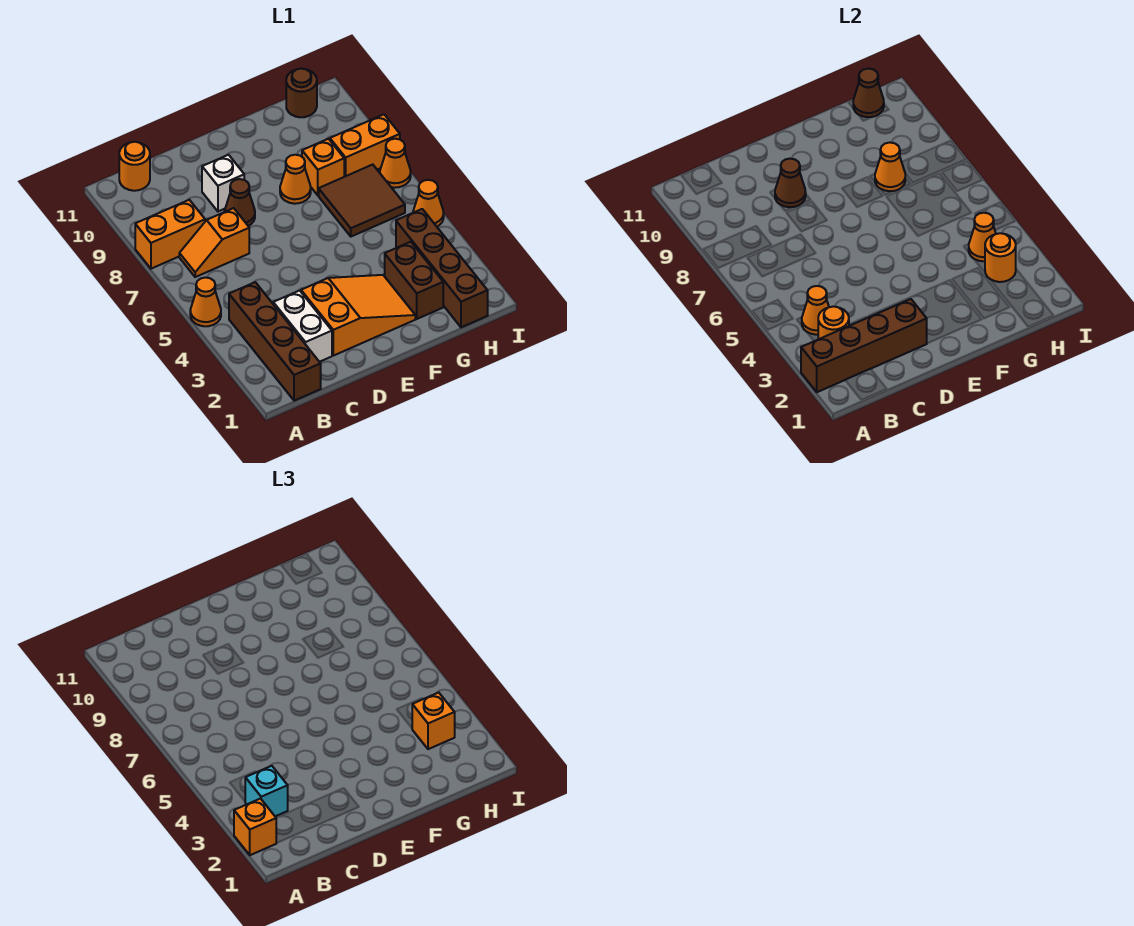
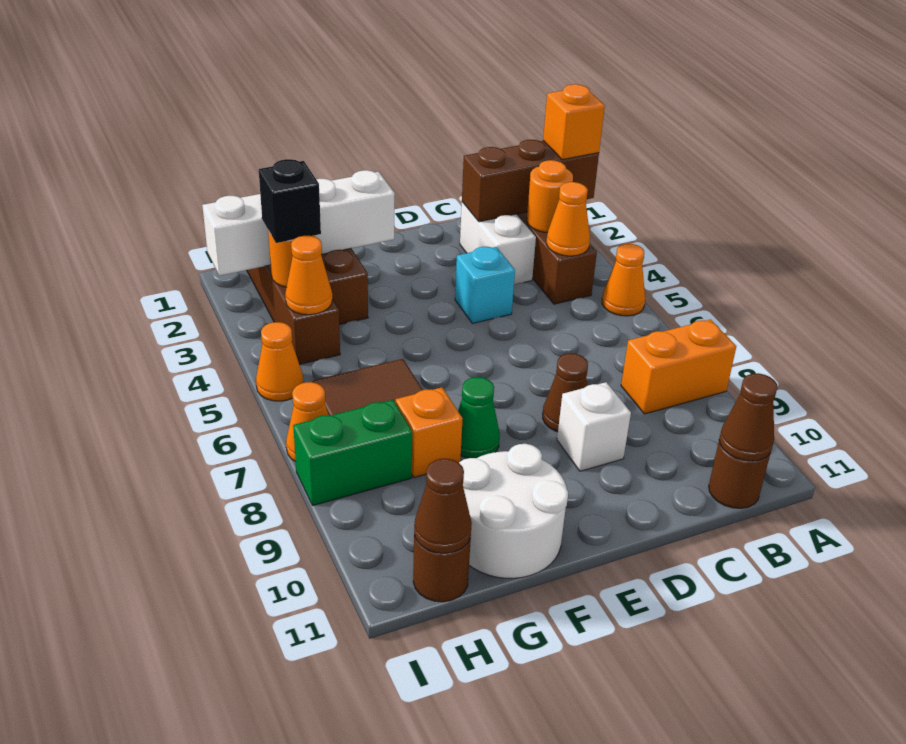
brown 1x4 brick [801,299,927,392] -> brown 1x3 brick [462,140,599,222]
cyan 1x1 brick [245,766,288,816] -> cyan 1x1 brick moved to [455,247,515,323]
orange 1x2 slope [179,208,249,277] -> none
orange 1x1 round brick [119,142,150,191] -> brown 1x1 round brick [709,441,770,508]
orange 2x3 slope [301,275,415,356] -> none
brown 1x1 cone [775,159,806,207] -> brown 1x1 cone moved to [719,373,777,461]
none -> white 1x4 brick [202,170,395,276]
orange 1x1 cone [280,155,311,204] -> green 1x1 cone [458,377,500,458]
none -> white 2x2 round brick [459,444,568,578]
orange 1x1 cone [875,143,905,191] -> none
orange 1x1 brick [412,693,455,749] -> black 1x1 brick [259,159,321,243]
orange 1x2 brick [330,115,400,177] -> green 1x2 brick [293,400,412,505]

